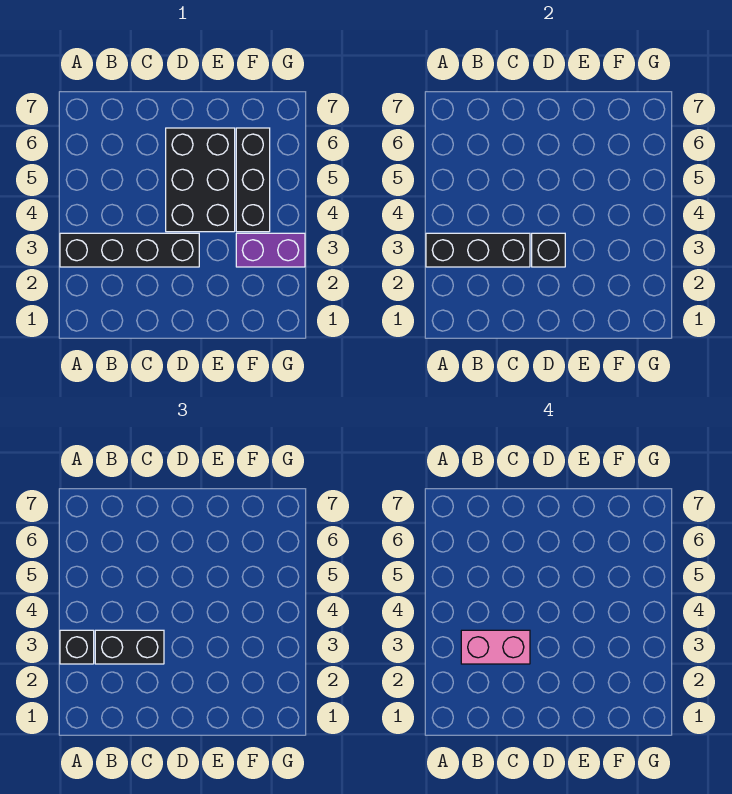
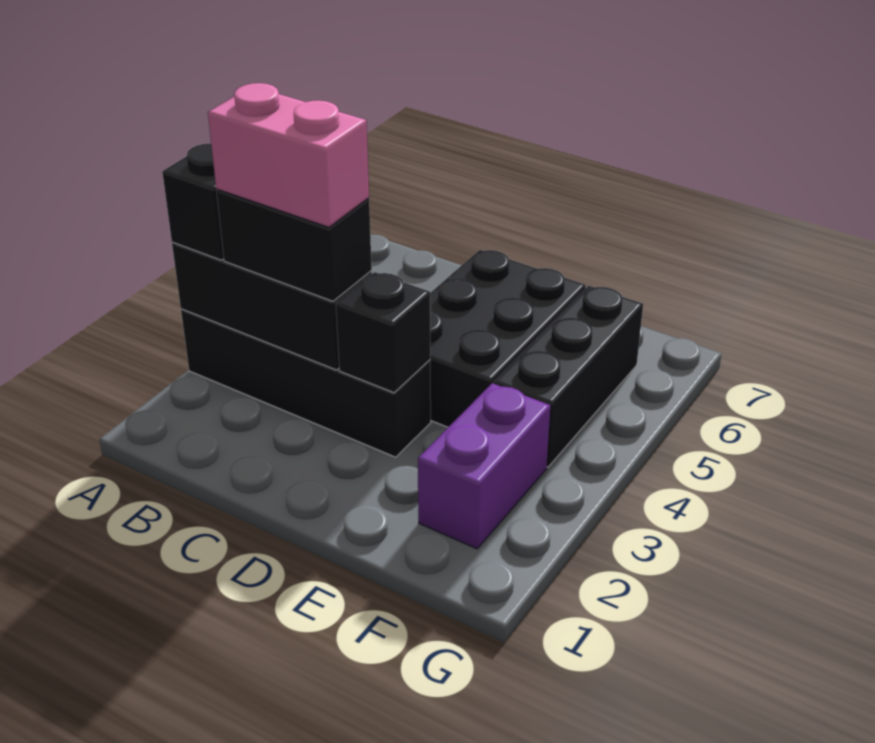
purple 1x2 brick [236,233,305,267] -> purple 1x2 brick turned to [418,383,550,549]

